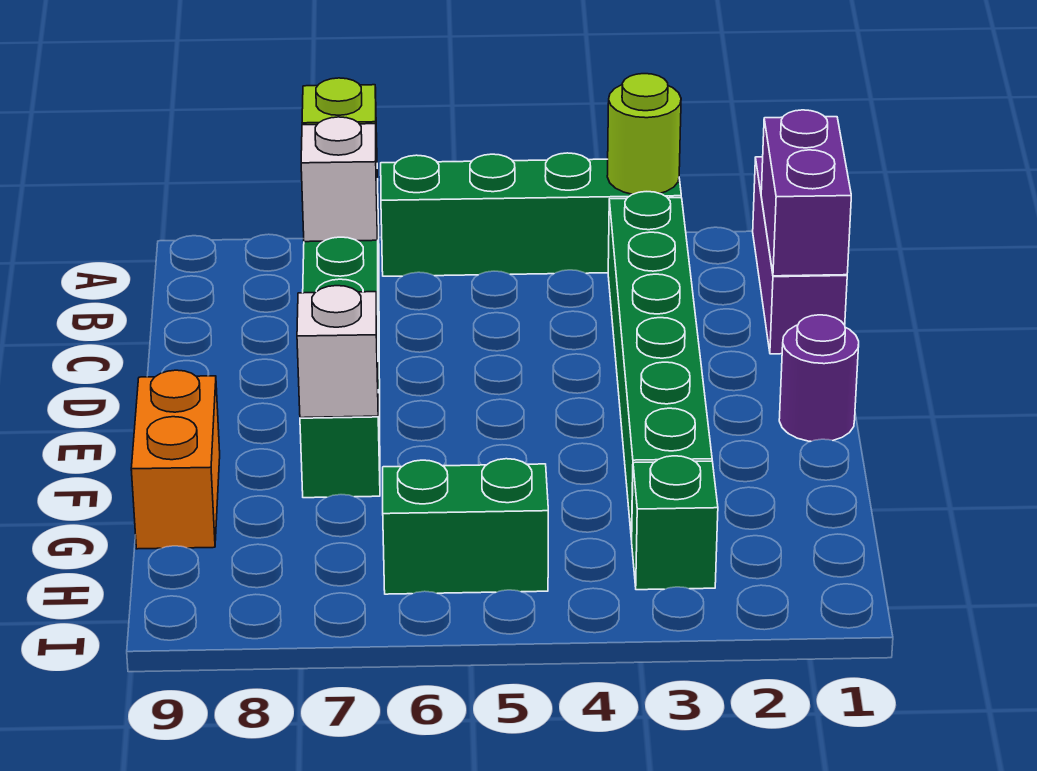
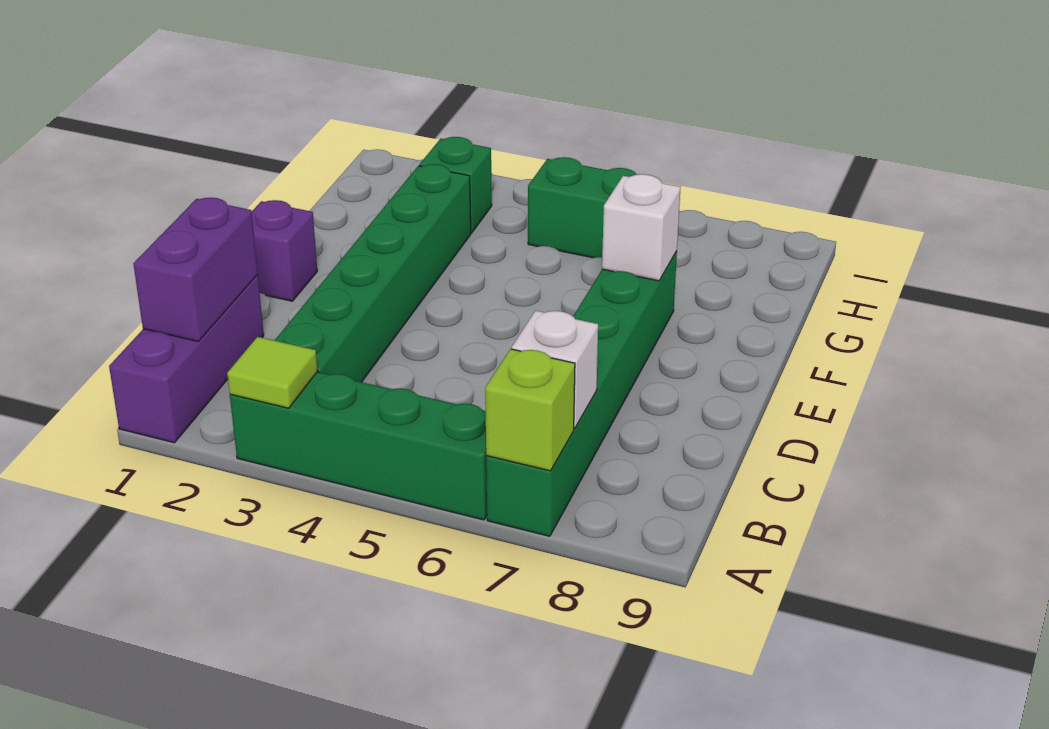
lime 1x1 round brick [607,74,681,194] -> lime 1x1 tile [227,337,317,408]
purple 1x1 round brick [779,315,859,441] -> purple 1x1 brick [252,200,317,301]
orange 1x2 brick [131,370,220,549] -> none

